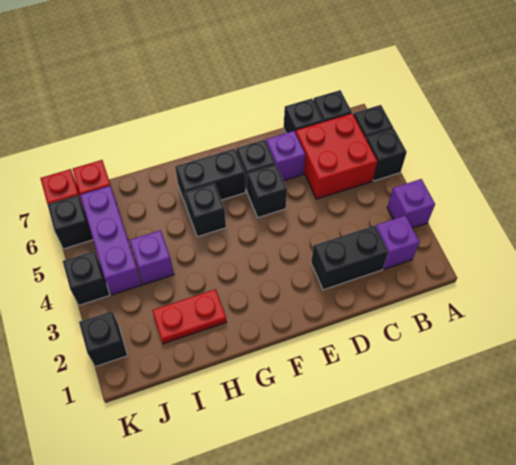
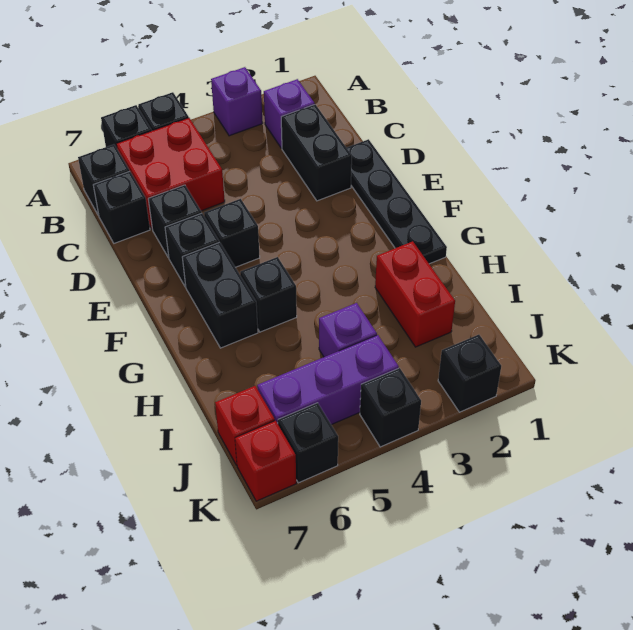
none -> black 1x4 plate [347,139,447,264]
purple 1x1 brick [266,131,305,181] -> black 1x1 brick [148,185,201,258]
red 1x2 plate [152,289,227,344] -> red 1x2 brick [375,241,455,347]

